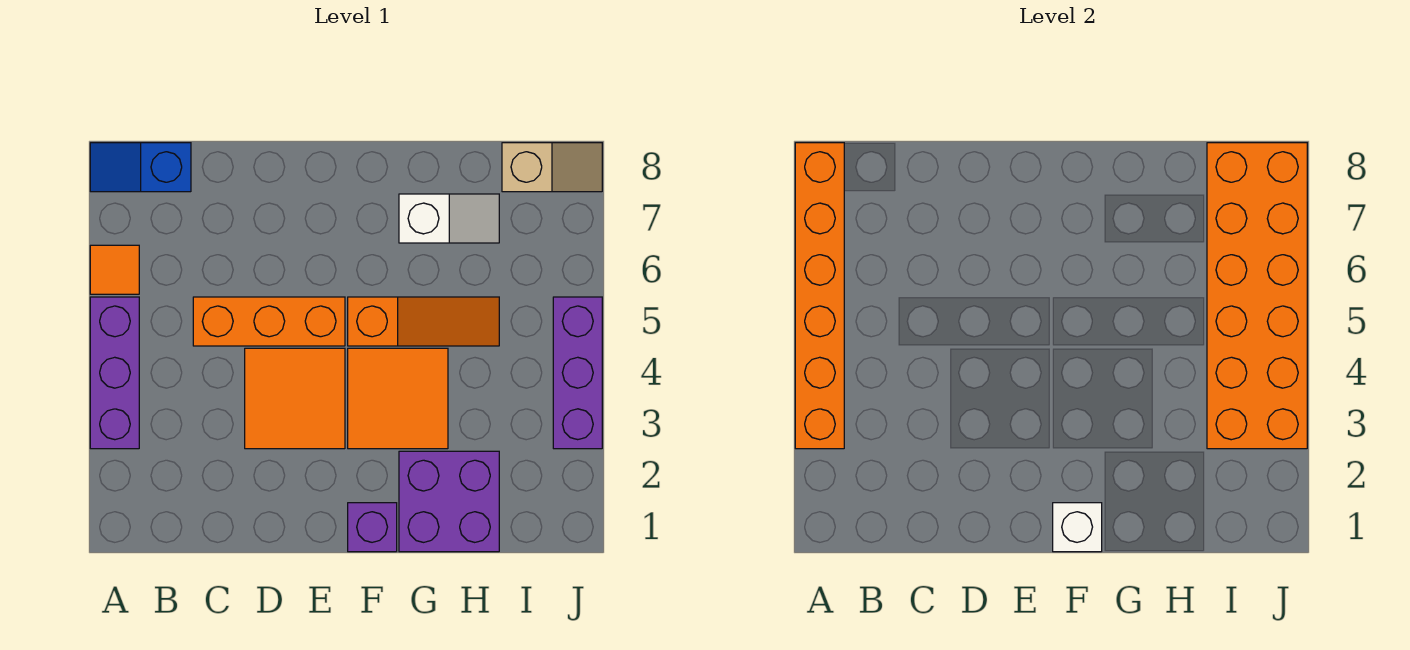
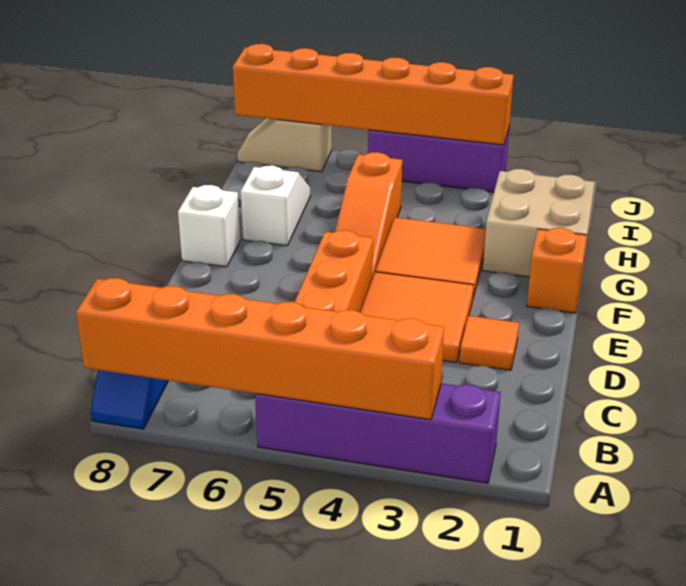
purple 1x3 brick [90,297,139,449] -> purple 1x4 brick [255,383,501,483]
orange 1x1 tile [90,245,139,294] -> orange 1x1 tile moved to [460,316,519,370]
purple 1x1 brick [348,503,397,552] -> orange 1x1 brick [527,228,587,313]
white 1x1 brick [1053,503,1102,552] -> white 1x1 brick moved to [178,185,240,267]
orange 1x3 slope [348,297,499,346] -> orange 1x3 slope turned to [335,152,402,278]
purple 2x2 brick [399,451,499,552] -> tan 2x2 brick [483,169,595,277]
orange 2x6 brick [1207,143,1307,449] -> orange 1x6 brick [233,44,514,145]
tan 1x2 slope [502,143,602,192] -> tan 1x2 slope turned to [237,118,332,172]

